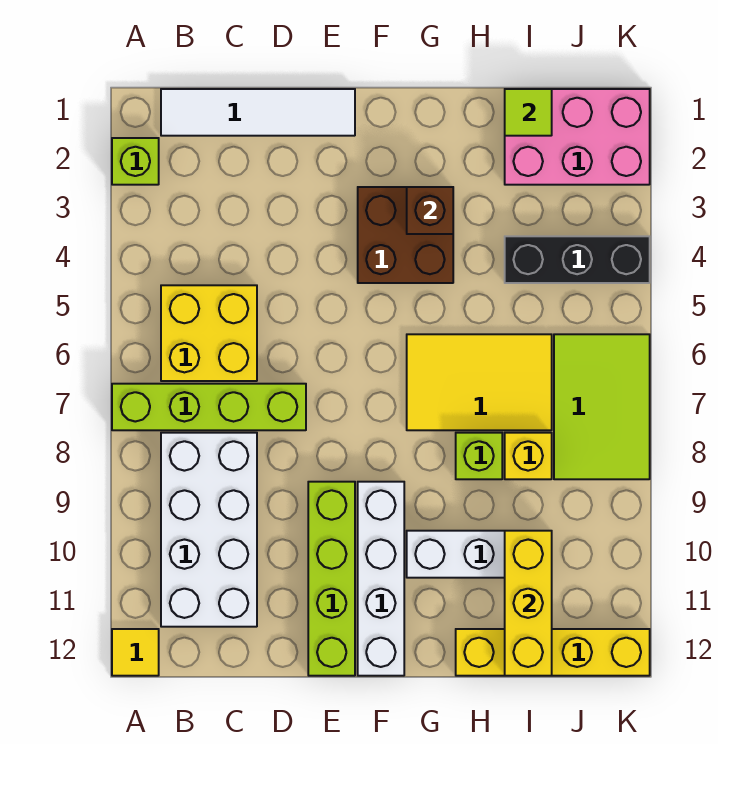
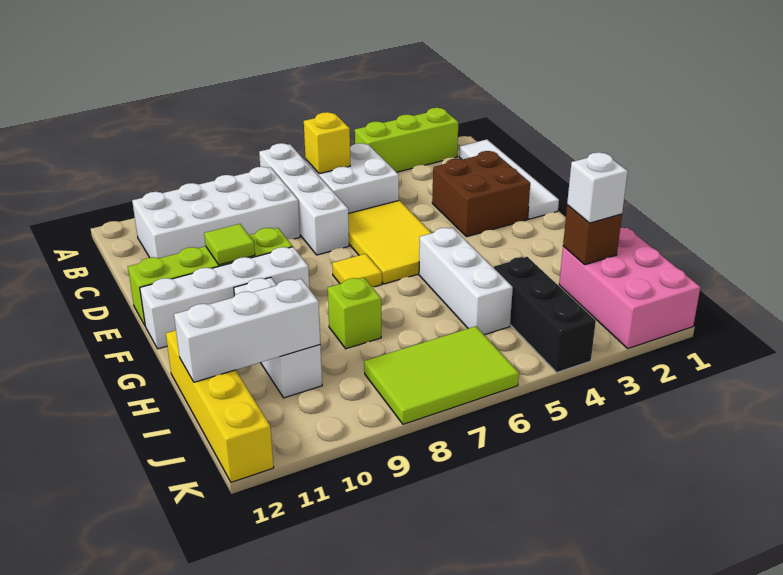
lime 1x1 brick [112,138,159,185] -> lime 1x3 brick [355,108,458,172]
lime 1x4 brick [112,384,306,430] -> white 1x4 brick [259,143,349,255]
yellow 1x1 tile [112,629,159,676] -> yellow 1x1 tile moved to [332,254,382,287]
yellow 2x2 brick [161,285,257,381] -> white 2x2 brick [305,143,399,214]
brown 2x2 brick [358,187,453,283] -> brown 2x2 brick moved to [432,151,530,237]
brown 1x1 brick [407,187,453,234] -> brown 1x1 brick moved to [563,205,622,265]
none -> white 1x3 brick [419,228,513,335]
yellow 2x3 tile [407,334,552,430] -> yellow 2x3 tile moved to [348,200,431,284]
lime 1x1 tile [505,89,552,136] -> lime 1x1 tile moved to [204,224,255,265]
none -> white 1x1 brick [567,152,628,223]
yellow 1x1 brick [505,433,552,479] -> yellow 1x1 brick moved to [304,112,350,174]
yellow 1x3 brick [505,531,552,676] -> white 1x3 brick [174,279,320,382]

